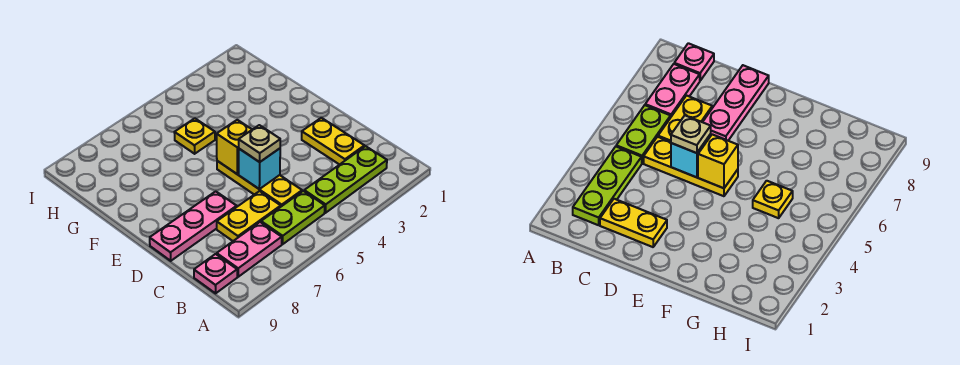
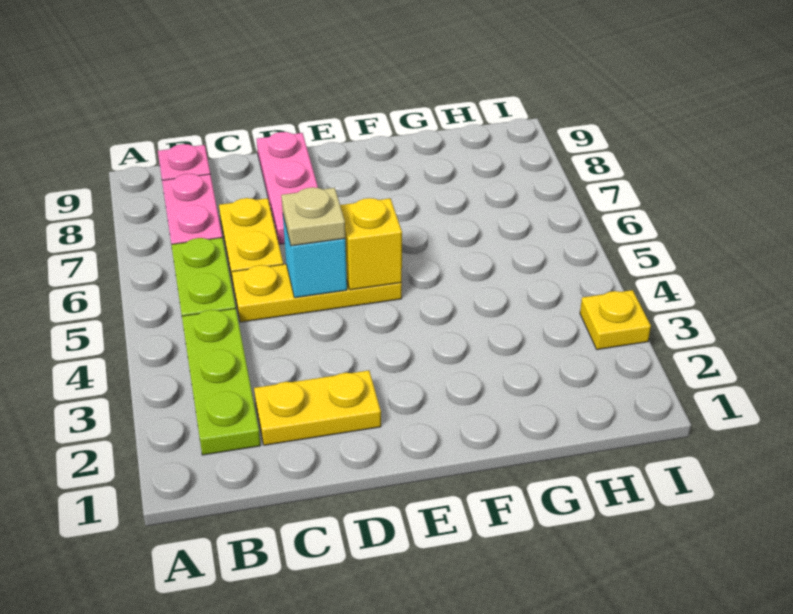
yellow 1x1 plate [174,118,215,154] -> yellow 1x1 plate moved to [580,290,651,350]

